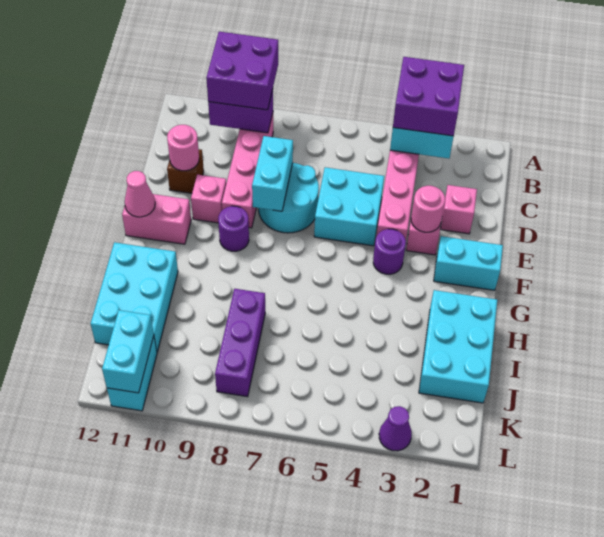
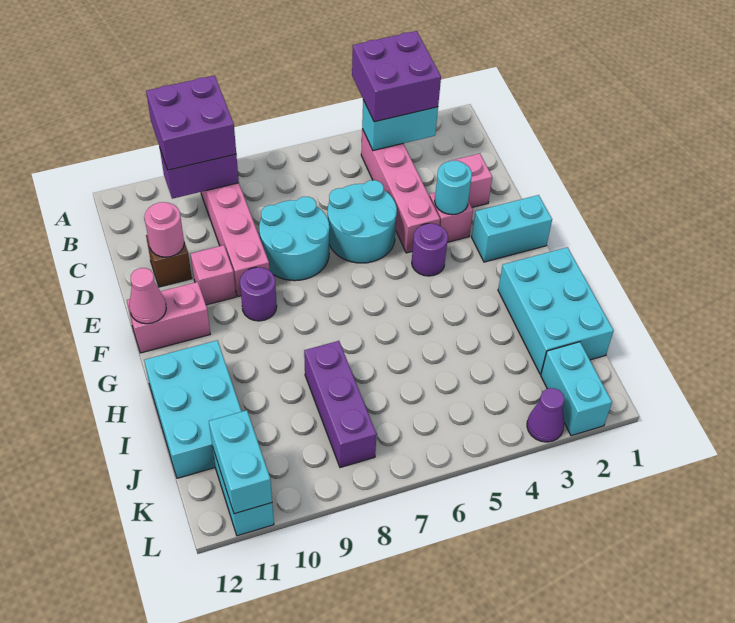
cyan 2x2 brick [314,167,384,246] -> cyan 2x2 round brick [328,180,397,263]
cyan 1x2 brick [252,136,293,211] -> cyan 1x2 brick moved to [541,342,612,436]
pink 1x1 round brick [411,186,445,232] -> cyan 1x1 round brick [435,161,472,215]

